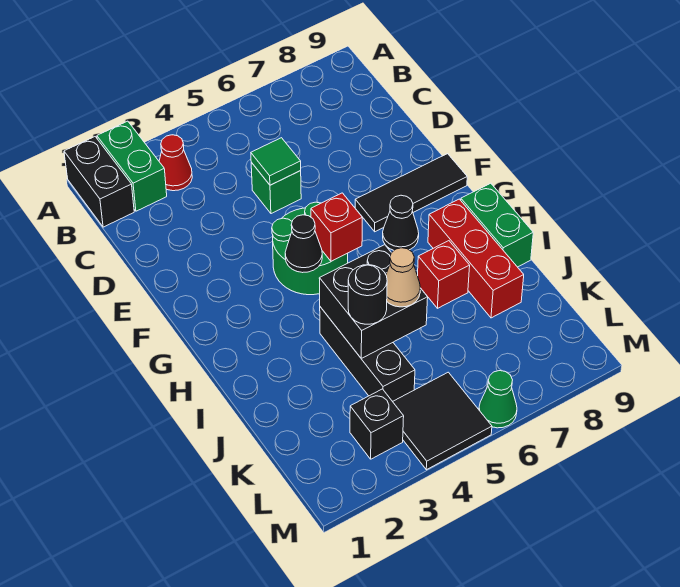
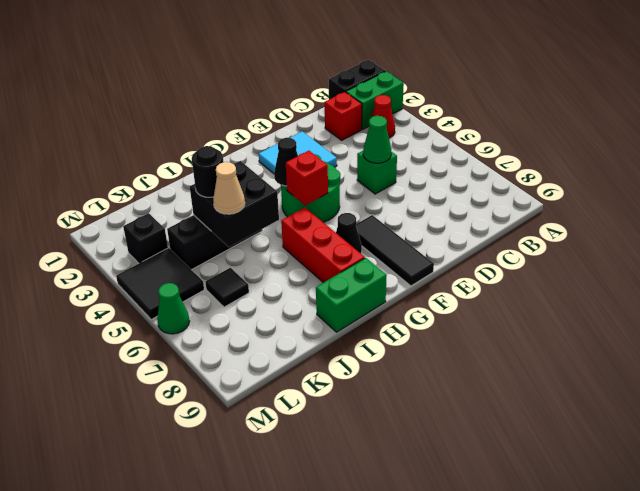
green 1x1 tile [251,138,301,185] -> green 1x1 cone [363,116,391,163]
none -> cyan 2x2 tile [259,131,337,174]
red 1x3 brick [428,199,524,318] -> red 1x3 brick turned to [281,208,365,283]
red 1x1 brick [418,241,470,308] -> red 1x1 brick moved to [325,92,362,140]
none -> black 1x1 tile [205,268,249,307]

